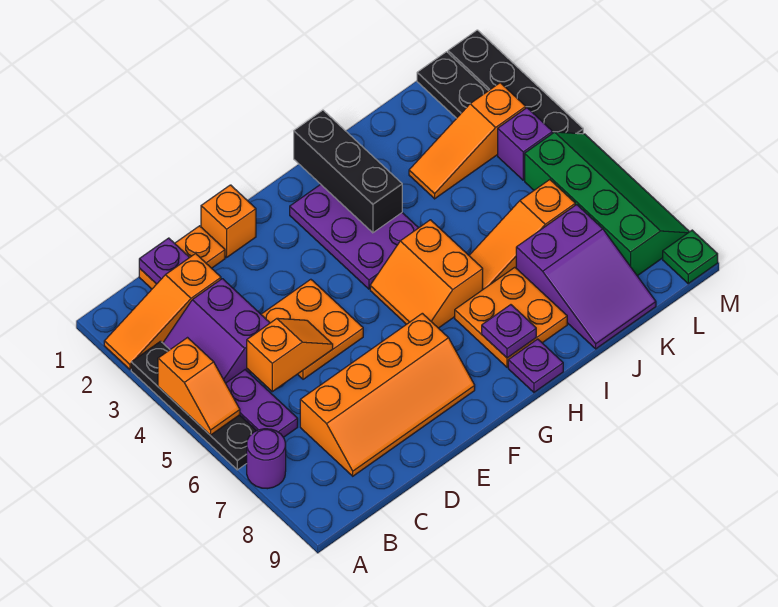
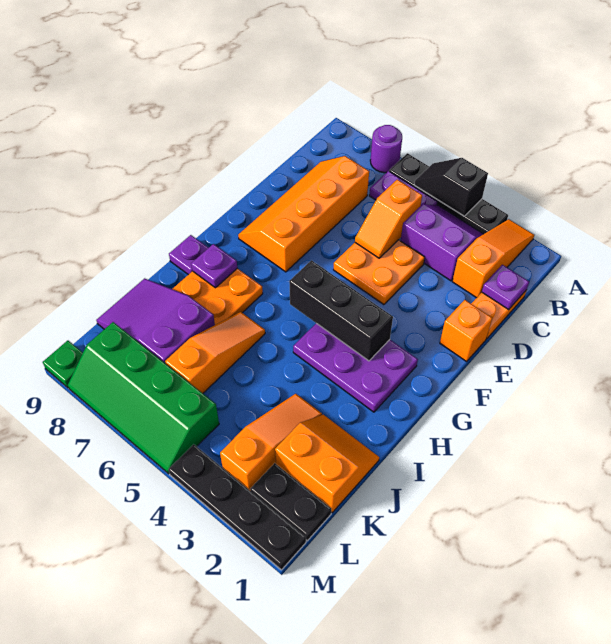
orange 1x2 slope [158,338,240,435] -> black 1x2 slope [414,158,488,216]
orange 2x2 slope [370,220,483,328] -> orange 2x2 slope moved to [275,415,379,512]
black 1x3 brick [294,110,402,233] -> black 1x3 brick moved to [289,260,393,361]
purple 1x1 brick [498,108,553,180] -> none

